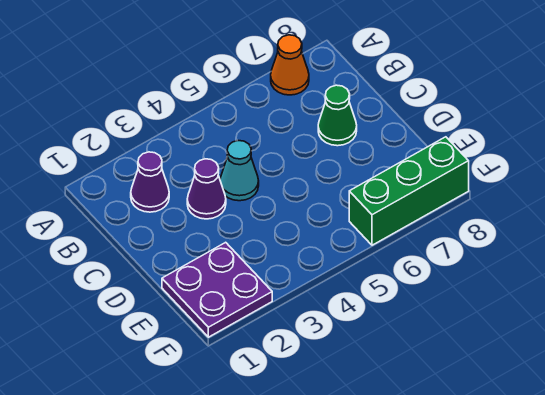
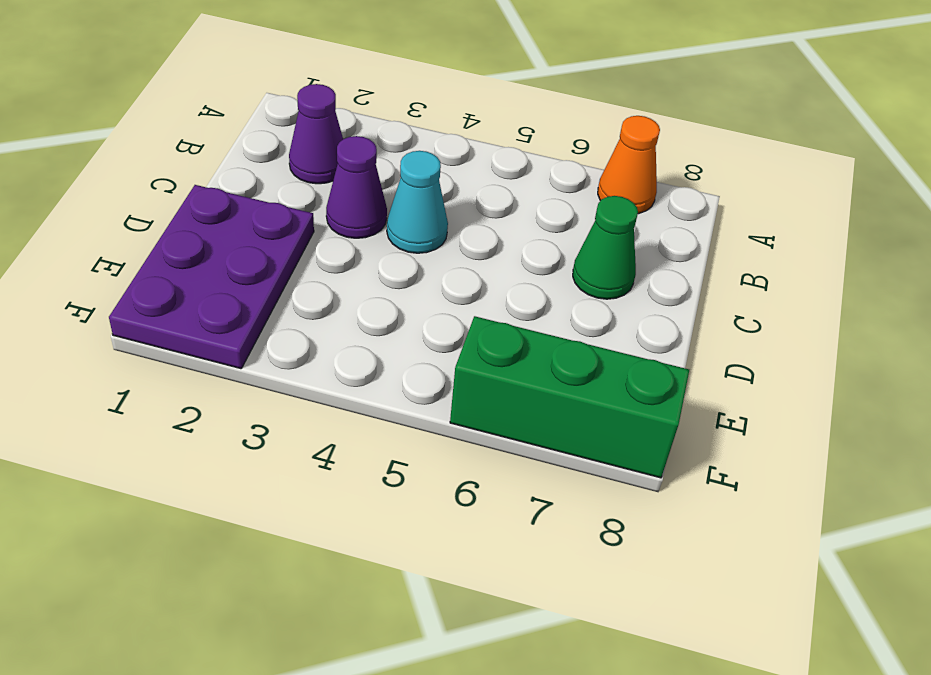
purple 2x2 plate [162,242,272,337] -> purple 2x3 plate [109,185,314,369]

